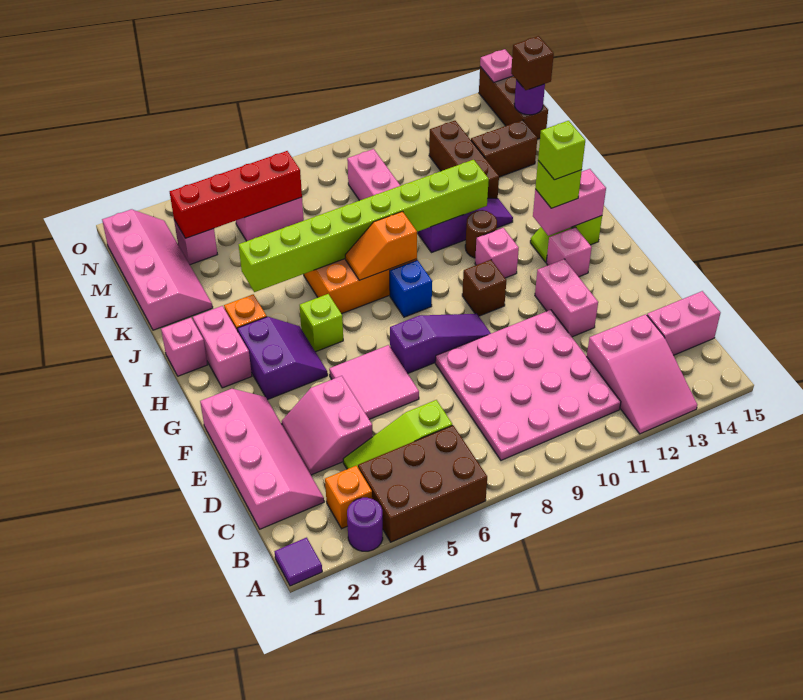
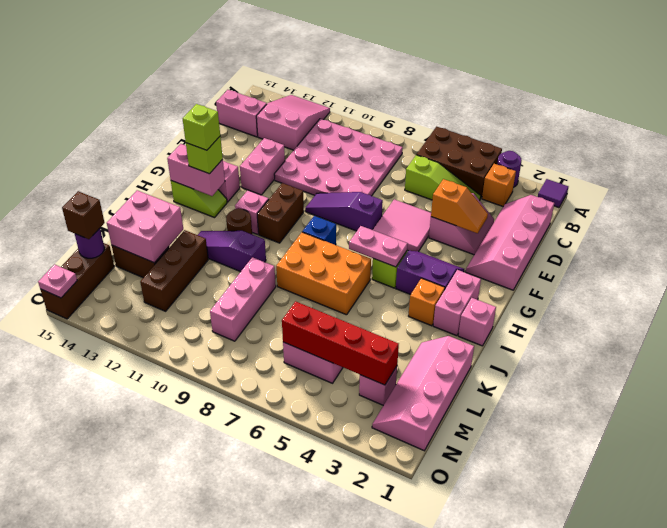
purple 2x2 slope [237,317,328,400] -> purple 2x2 slope turned to [396,251,464,295]
brown 1x1 brick [462,260,506,316] -> brown 1x2 brick [257,183,304,243]
none -> pink 1x2 plate [349,226,407,267]
orange 1x2 slope [345,211,417,280] -> orange 1x2 slope moved to [431,179,488,233]
lime 1x8 brick [239,160,489,292] -> none
none -> pink 2x2 brick [107,190,183,263]

